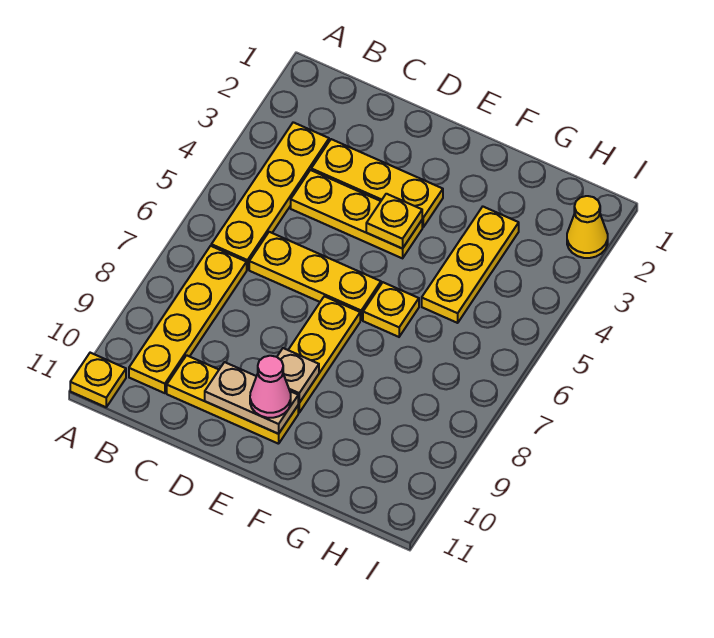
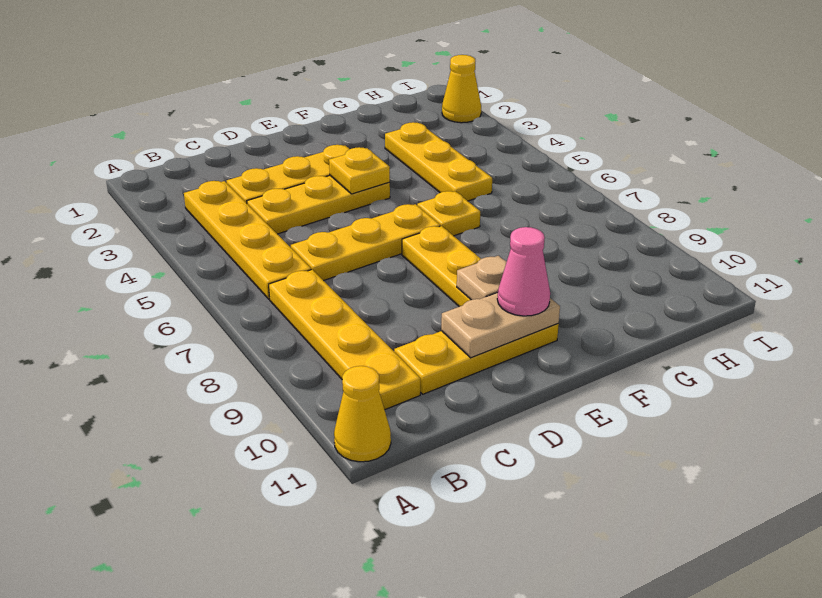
yellow 1x1 plate [70,353,126,407] -> yellow 1x1 cone [334,366,391,462]

